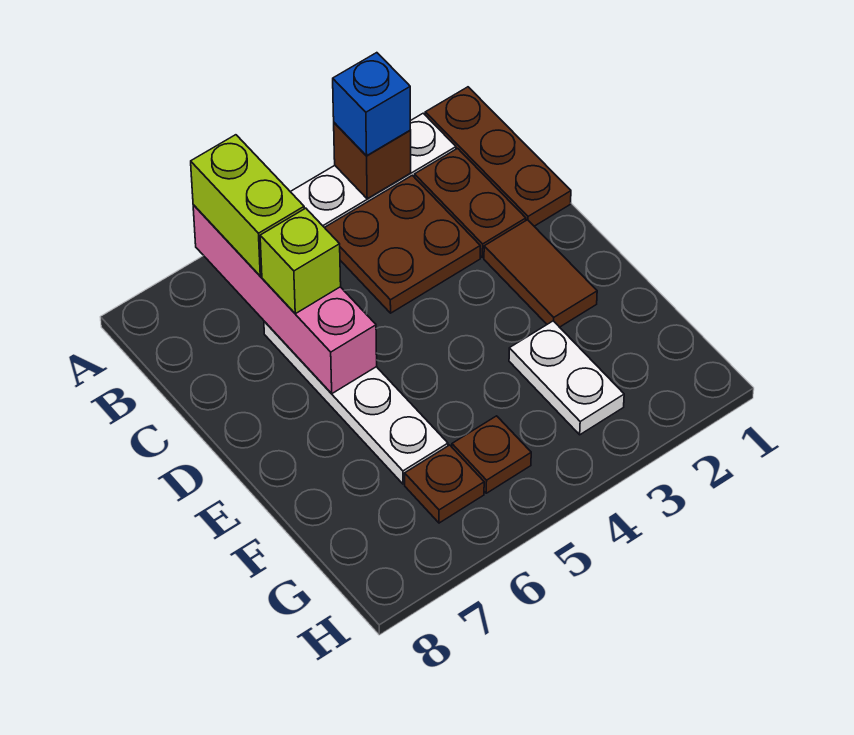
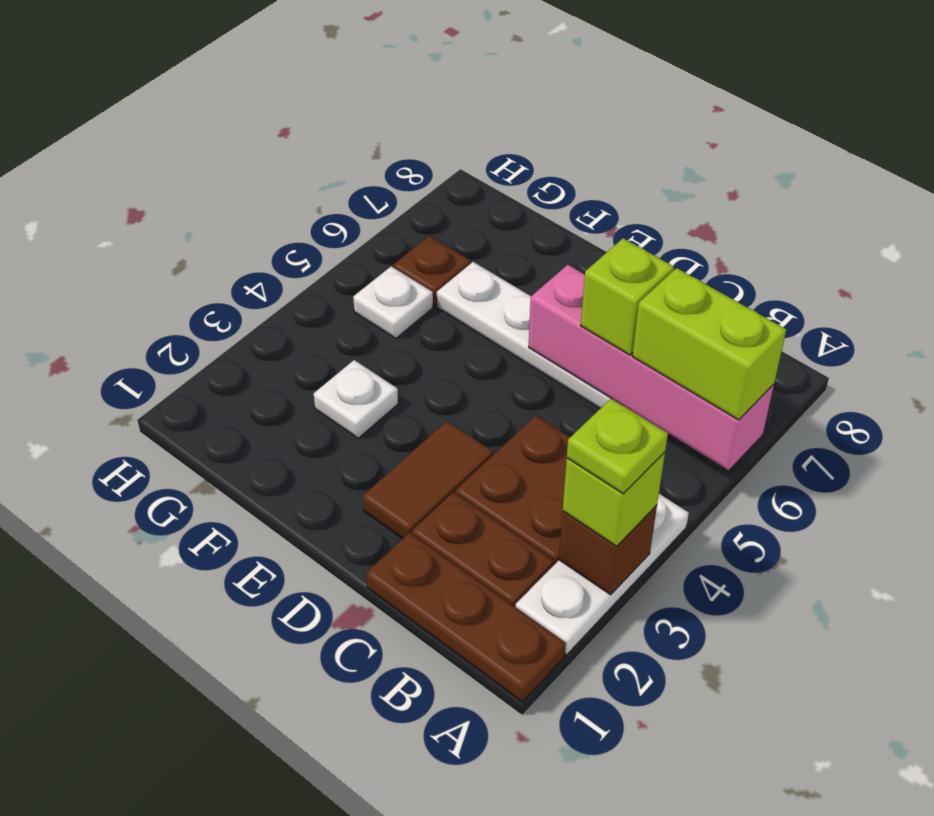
blue 1x1 brick [333,53,410,156] -> lime 1x1 brick [563,452,665,546]
none -> lime 1x1 plate [567,399,668,494]
brown 1x2 tile [484,220,597,327] -> brown 1x2 tile turned to [363,421,493,539]
white 1x2 plate [509,321,624,435] -> white 1x1 plate [314,360,398,438]
brown 1x1 plate [452,416,531,493] -> white 1x1 plate [353,266,433,339]

